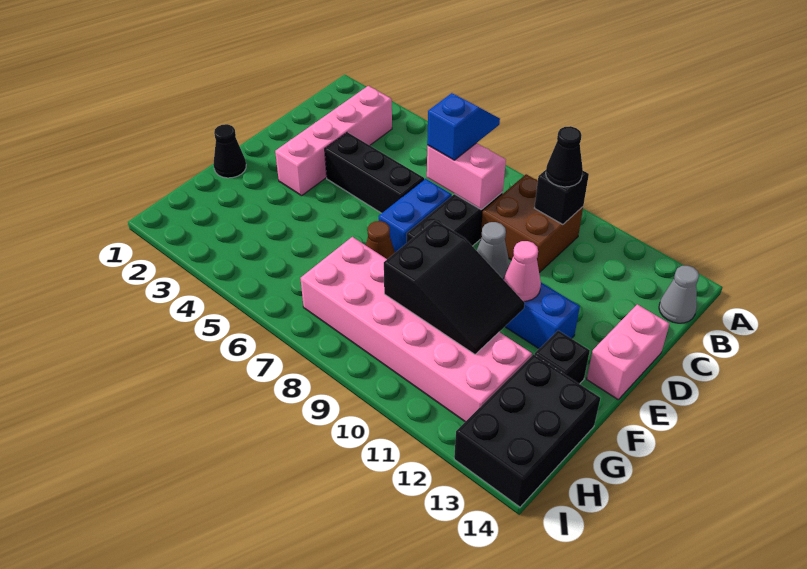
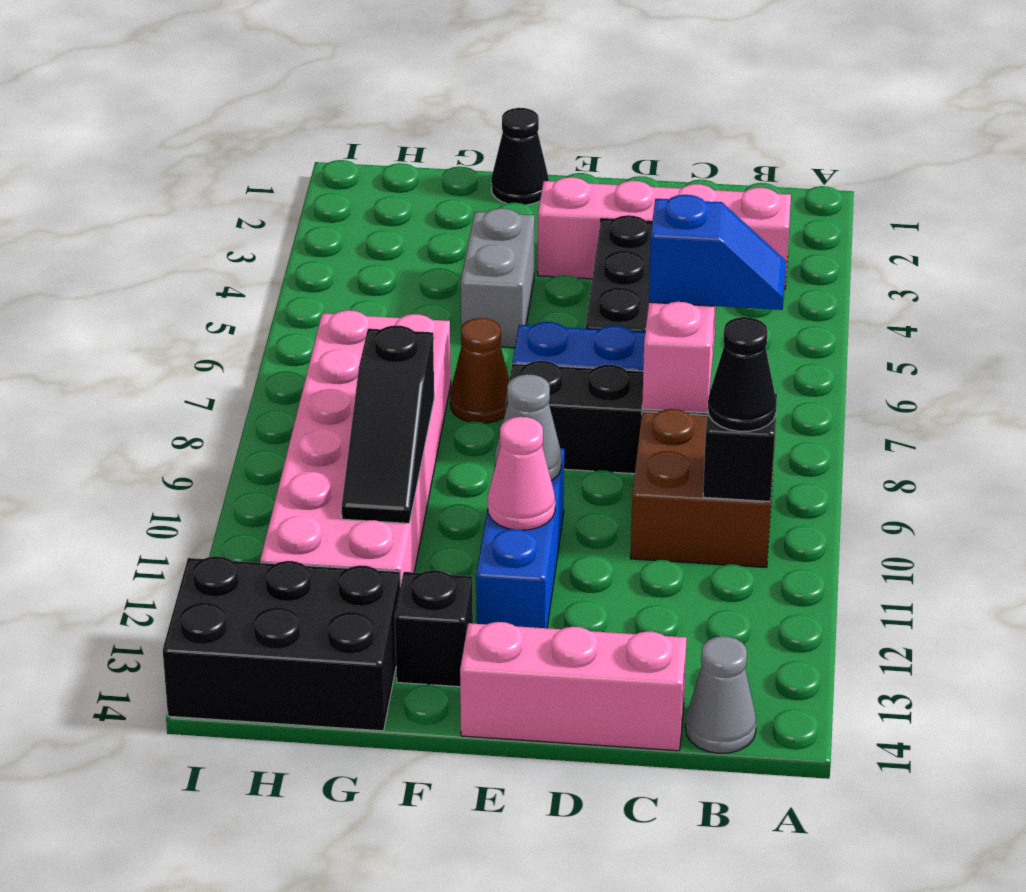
pink 1x2 brick [587,304,669,399] -> pink 1x3 brick [460,622,687,751]
none -> grey 1x2 brick [461,208,535,348]
black 2x3 slope [384,220,525,354] -> black 1x3 slope [342,325,434,523]

